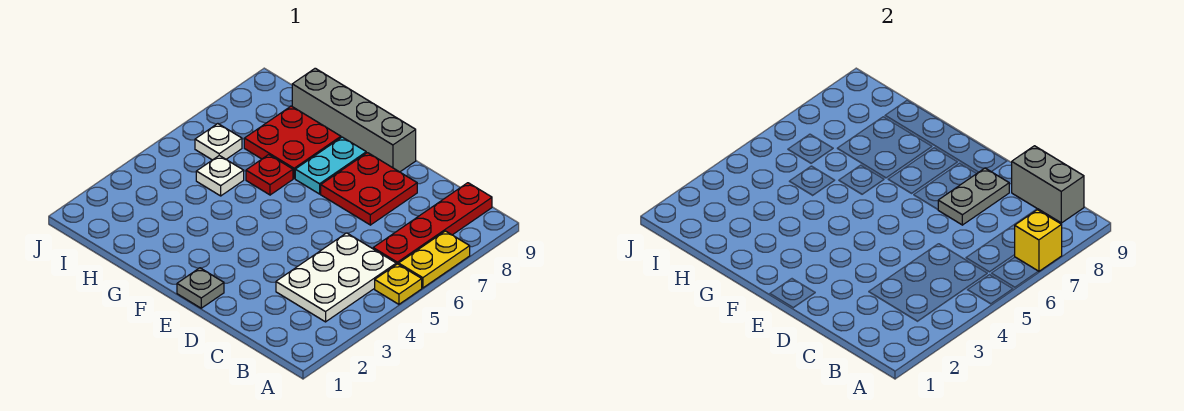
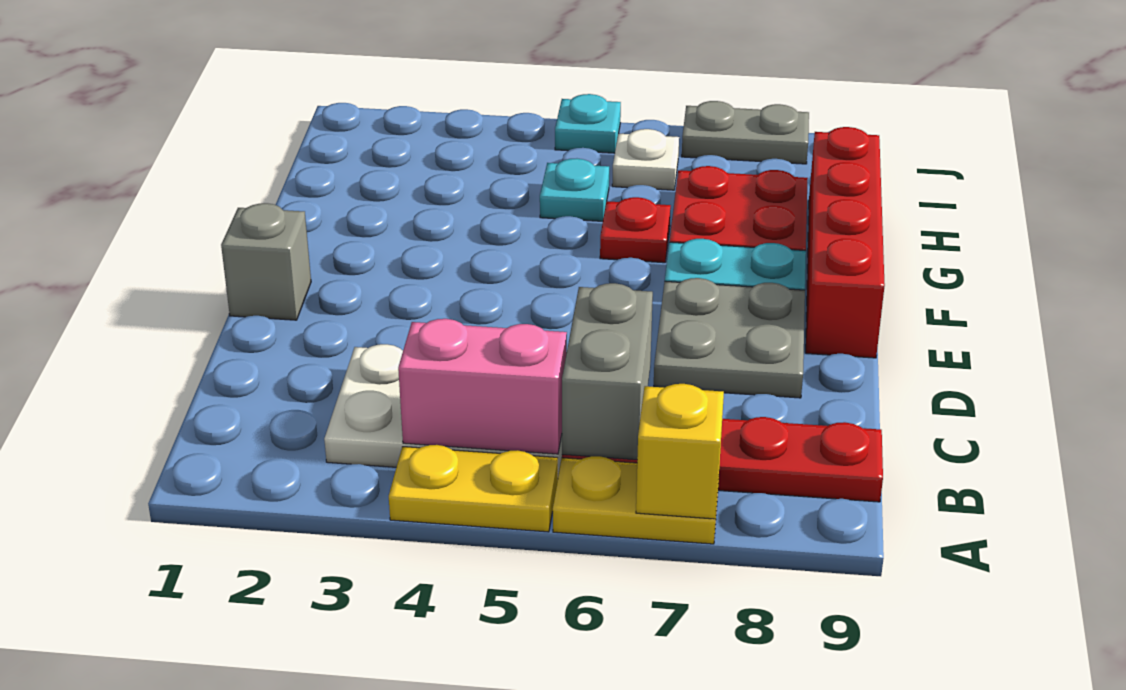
yellow 1x1 plate [375,264,422,304] -> yellow 1x2 plate [389,445,558,532]
none -> pink 1x2 brick [398,319,567,454]
grey 1x2 brick [1012,146,1084,223] -> grey 1x2 brick moved to [562,283,653,460]
red 2x2 plate [321,153,417,225] -> grey 2x2 plate [654,278,805,398]
grey 1x2 plate [938,168,1009,225] -> grey 1x2 plate moved to [682,101,809,164]
grey 1x1 plate [177,268,224,308] -> grey 1x1 brick [221,203,311,320]
grey 1x4 brick [292,68,416,172] -> red 1x4 brick [806,127,885,358]
white 1x1 plate [196,156,244,196] -> cyan 1x1 plate [540,159,609,221]
none -> cyan 1x1 plate [555,94,621,153]

